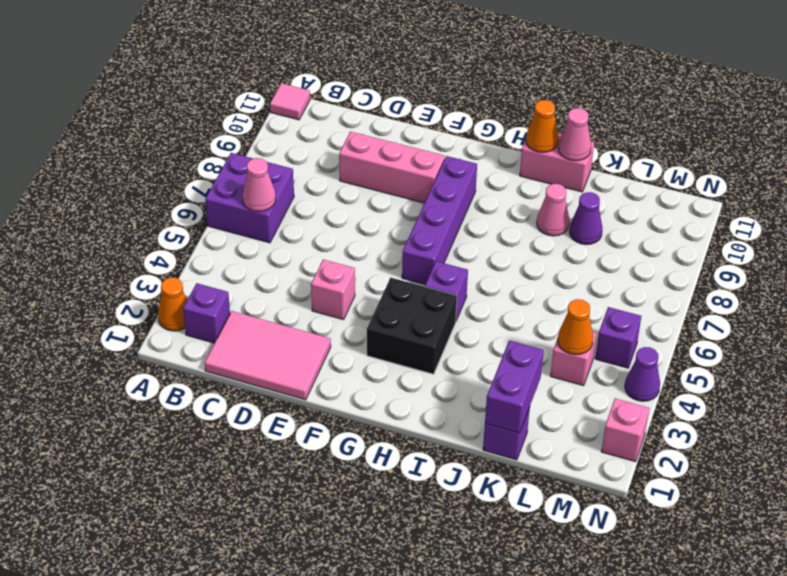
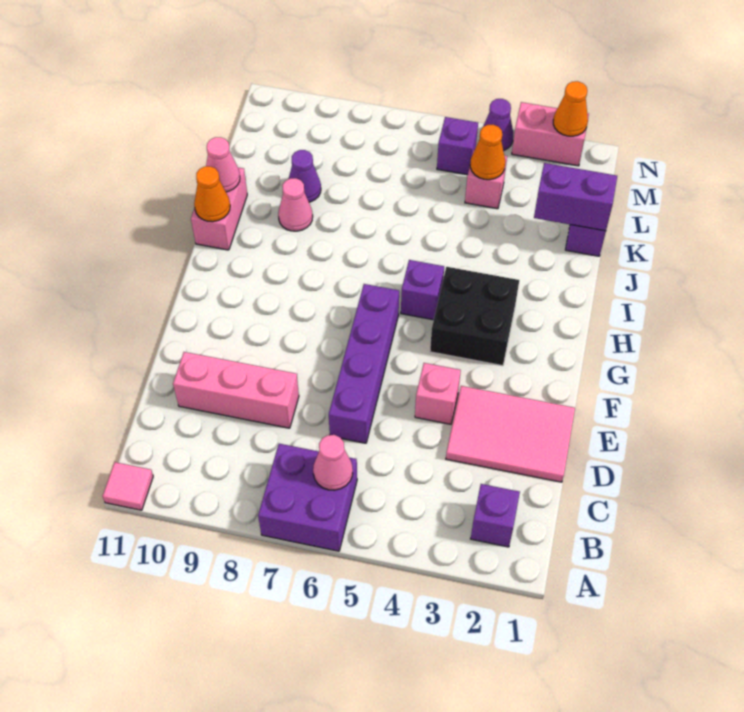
orange 1x1 cone [158,278,187,331] -> orange 1x1 cone moved to [553,81,588,136]
pink 2x3 tile [205,311,331,400] -> pink 2x3 tile turned to [446,386,575,482]
pink 1x3 brick [339,132,445,203] -> pink 1x3 brick turned to [173,352,299,428]
purple 1x4 brick [402,156,477,284] -> purple 1x4 brick turned to [329,284,399,443]
pink 1x1 brick [601,398,649,462] -> pink 1x2 brick [512,102,589,166]

